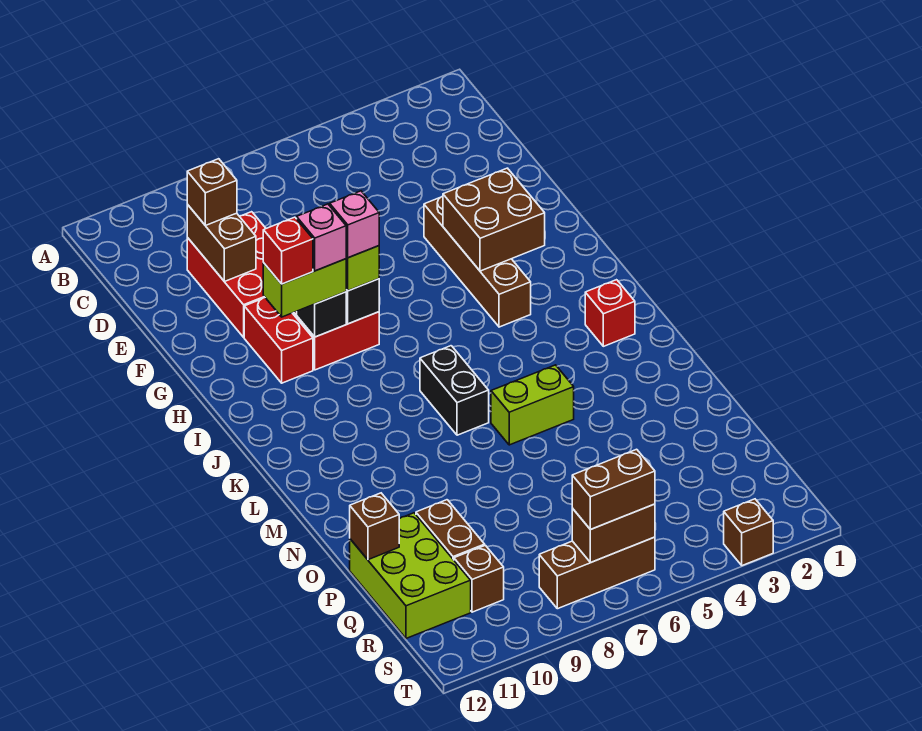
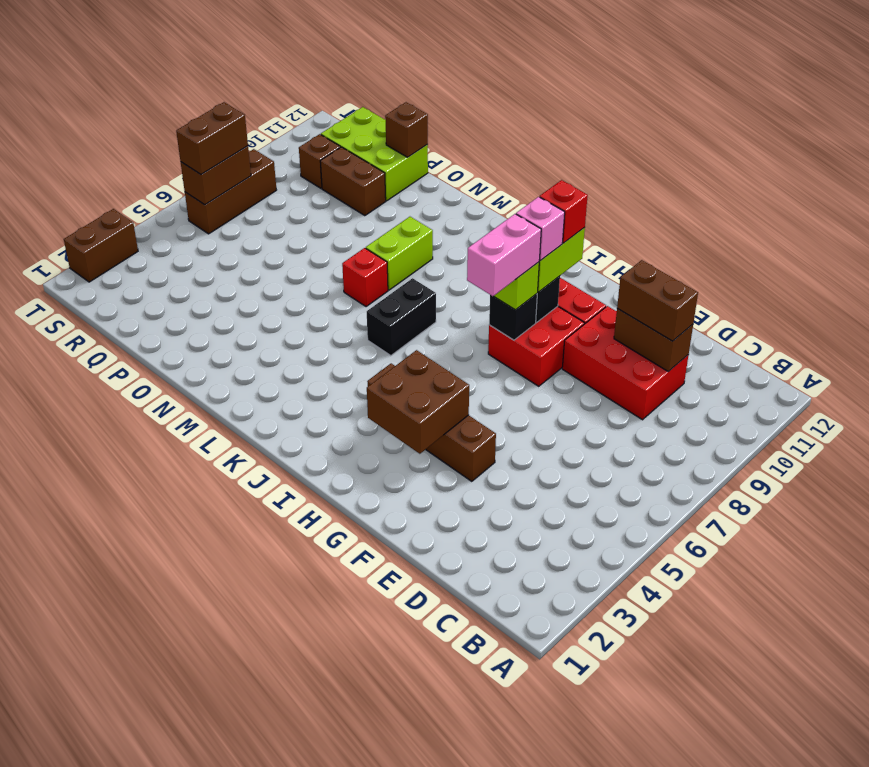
brown 1x1 brick [187,159,237,226] -> brown 1x2 brick [617,260,698,341]
pink 1x1 brick [330,191,379,258] -> pink 1x2 brick [467,214,541,296]
red 1x1 brick [585,280,635,346] -> red 1x1 brick moved to [342,248,388,307]
black 1x2 brick [420,346,489,435] -> black 1x2 brick turned to [367,278,436,356]
lime 1x2 brick [491,365,574,445] -> lime 1x2 brick moved to [366,217,433,290]
brown 1x1 brick [724,499,773,566] -> brown 1x2 brick [64,209,138,282]

